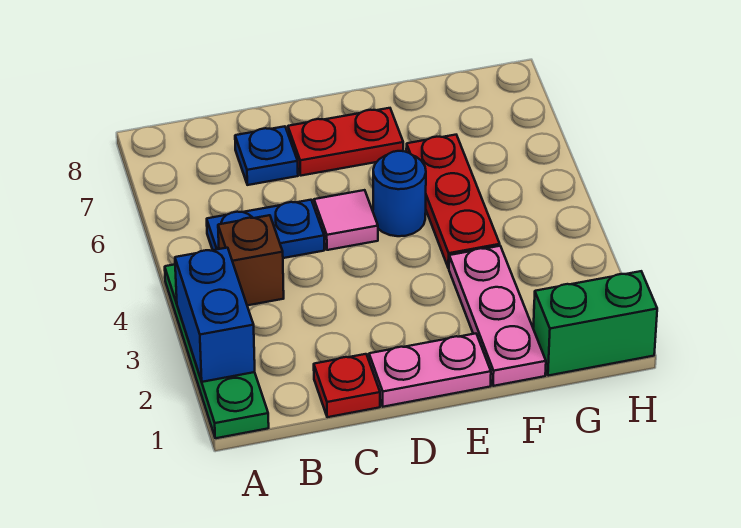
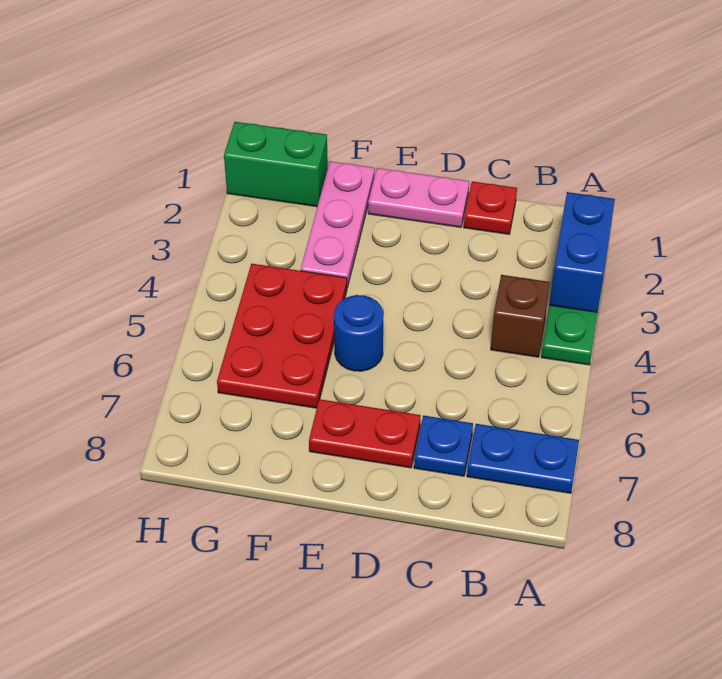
blue 1x2 plate [207,200,324,258] -> blue 1x2 plate moved to [467,424,579,493]
pink 1x1 tile [314,190,378,250] -> none
red 1x3 plate [406,135,500,268] -> red 2x3 plate [217,264,347,408]

